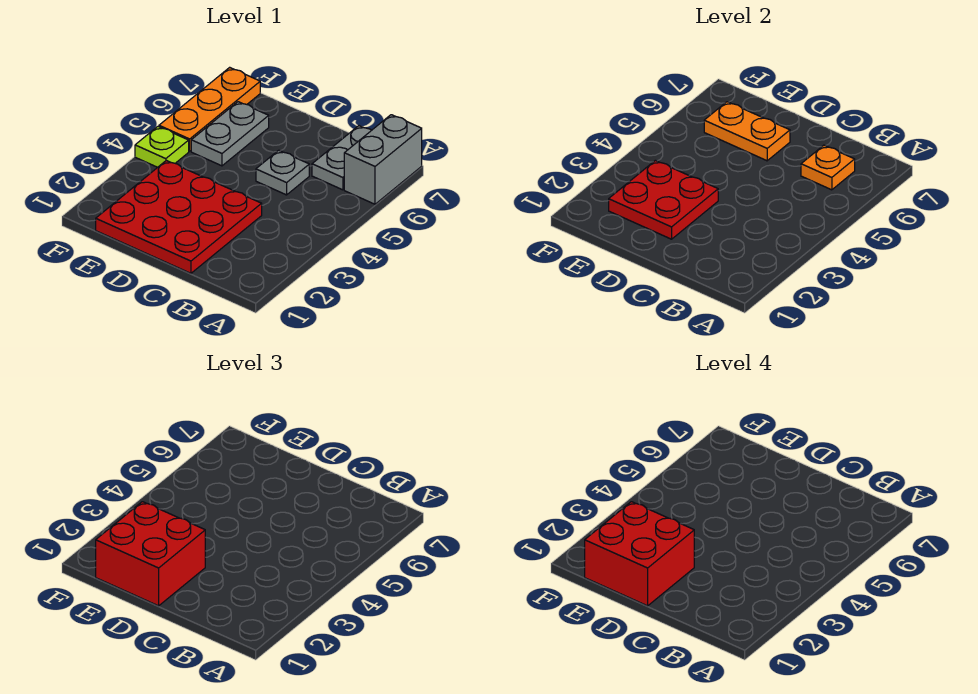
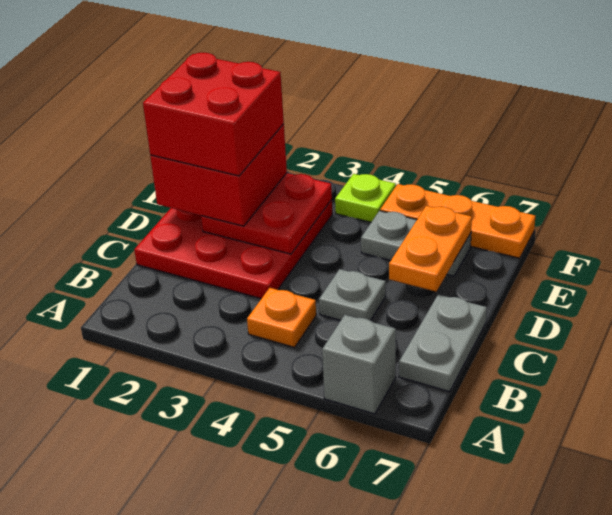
grey 1x2 brick [344,115,422,204] -> grey 1x1 brick [322,315,396,414]
grey 1x2 plate [312,126,371,190] -> grey 1x2 plate turned to [399,294,487,392]
orange 1x1 plate [801,145,855,190] -> orange 1x1 plate moved to [247,288,316,347]

